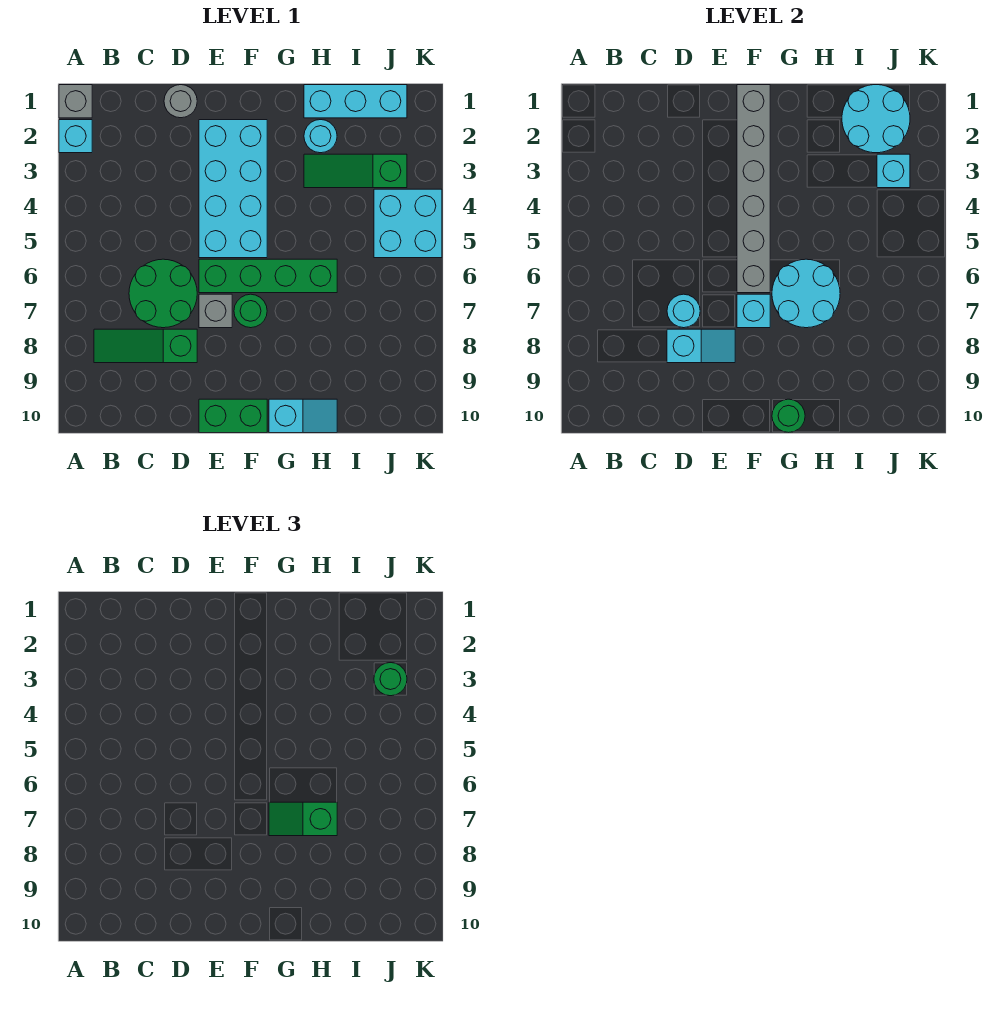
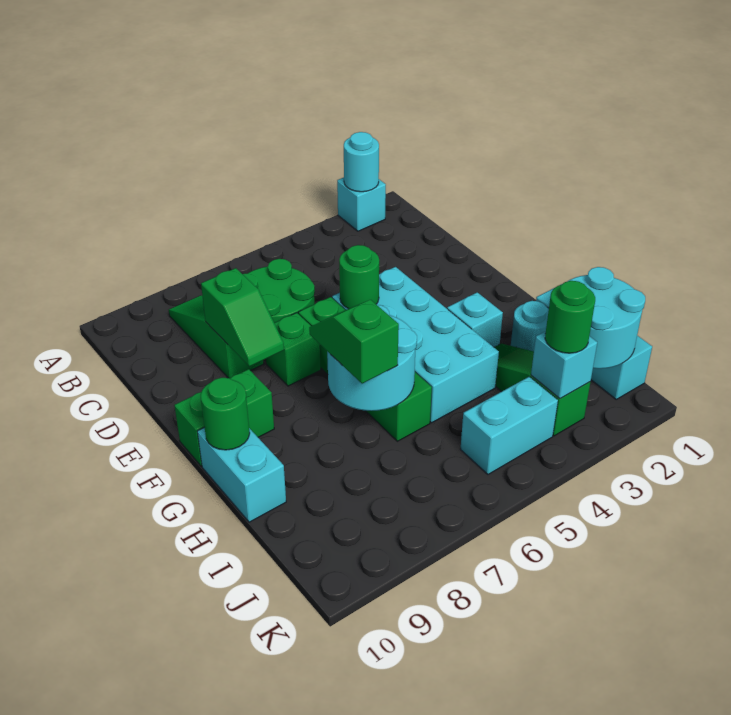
grey 1x1 brick [59,85,92,118] -> none
grey 1x1 round brick [164,85,197,118] -> none
cyan 1x1 round brick [667,294,700,328] -> cyan 1x1 round brick moved to [344,132,379,192]
cyan 1x2 slope [667,329,735,363] -> green 1x2 slope [201,268,284,366]
cyan 2x4 brick [199,120,267,258] -> cyan 2x4 brick turned to [332,267,499,423]
grey 1x1 brick [199,294,232,328] -> green 1x1 brick [266,313,321,386]
green 1x2 brick [199,399,267,433] -> green 1x2 brick turned to [174,369,274,466]
grey 1x6 brick [737,85,770,293] -> none
green 1x1 round brick [234,294,267,328] -> green 1x1 round brick moved to [339,245,379,309]
cyan 1x1 brick [737,294,770,328] -> cyan 1x1 brick moved to [447,292,503,347]
cyan 1x2 slope [269,399,337,433] -> cyan 1x2 brick [197,427,286,522]
cyan 2x2 brick [374,189,442,258] -> cyan 1x2 brick [460,377,558,474]

